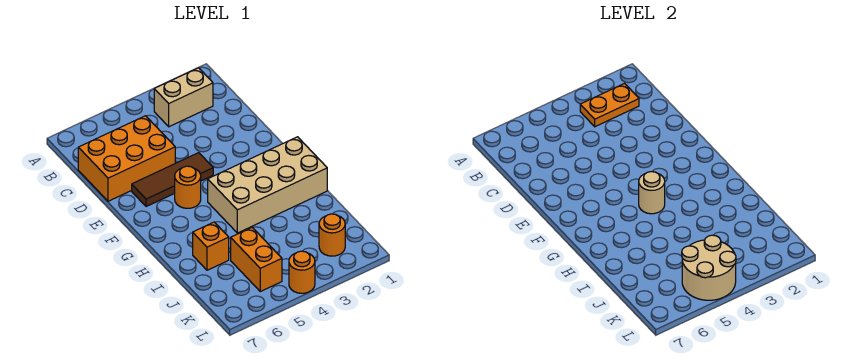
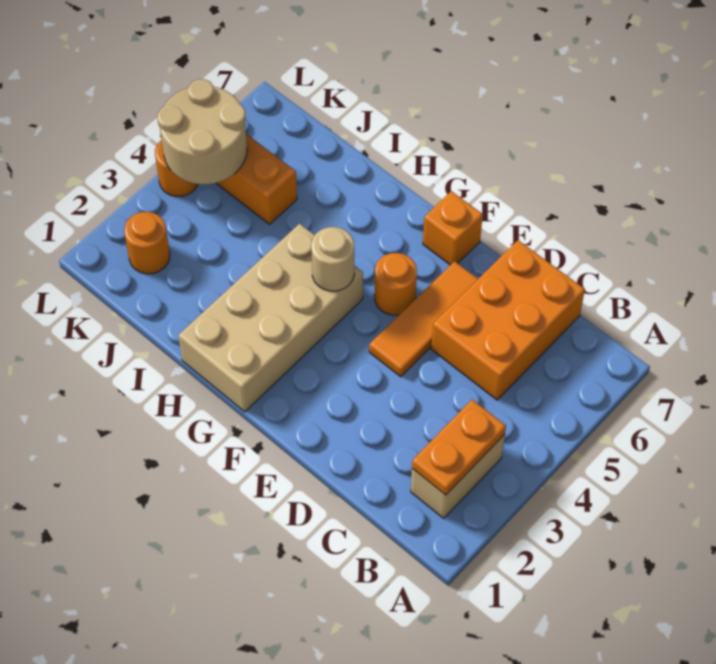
brown 1x3 tile [132,153,213,207] -> orange 1x3 tile [369,261,478,377]
orange 1x1 brick [193,222,229,270] -> orange 1x1 brick moved to [423,191,483,265]

